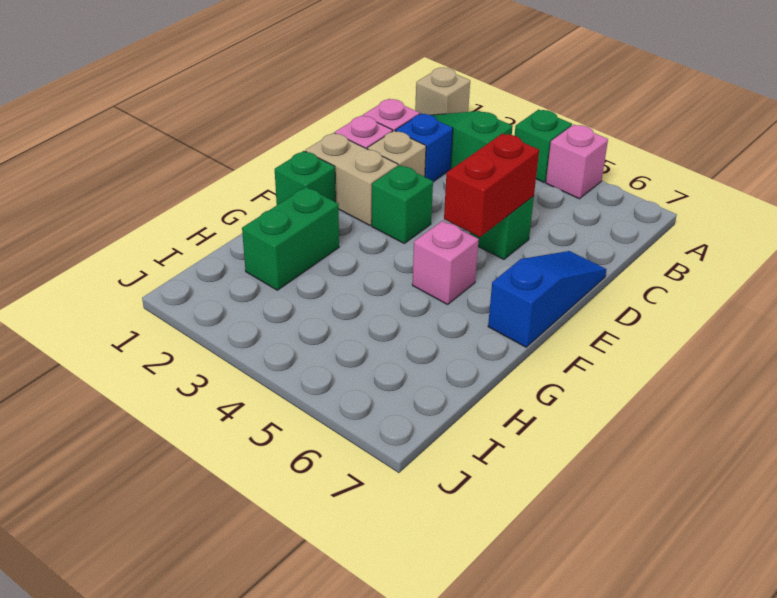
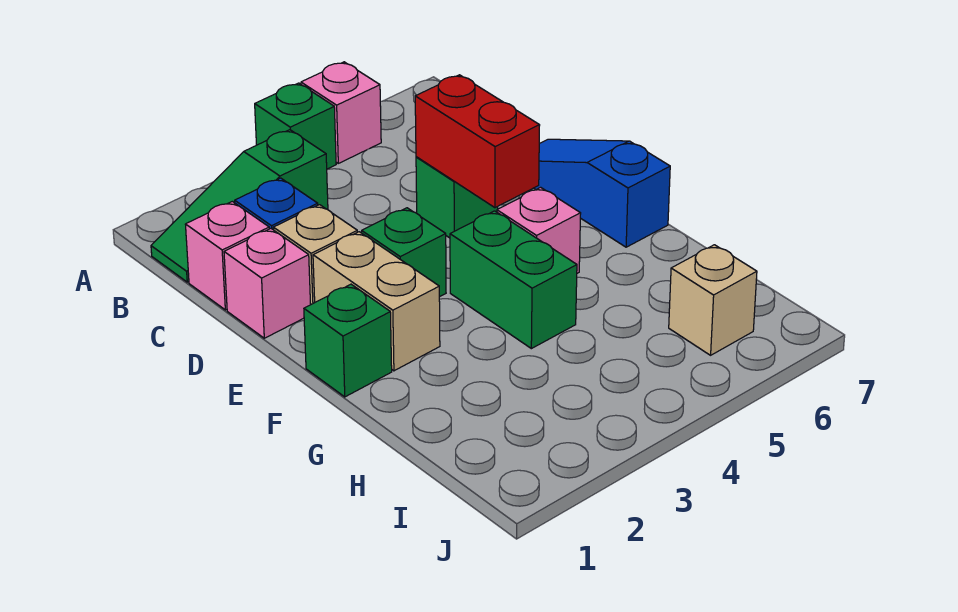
tan 1x1 brick [415,67,470,115] -> tan 1x1 brick moved to [669,245,757,355]
tan 1x2 brick [305,133,398,225] -> tan 1x2 brick turned to [313,232,440,371]
green 1x2 brick [242,187,339,290] -> green 1x2 brick moved to [450,211,577,349]

